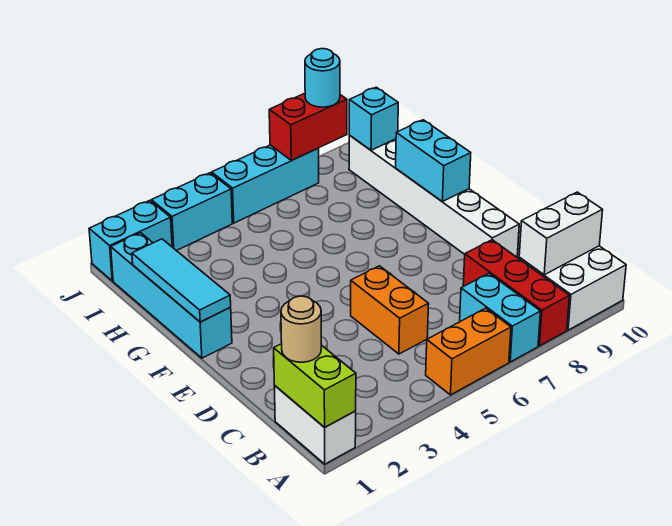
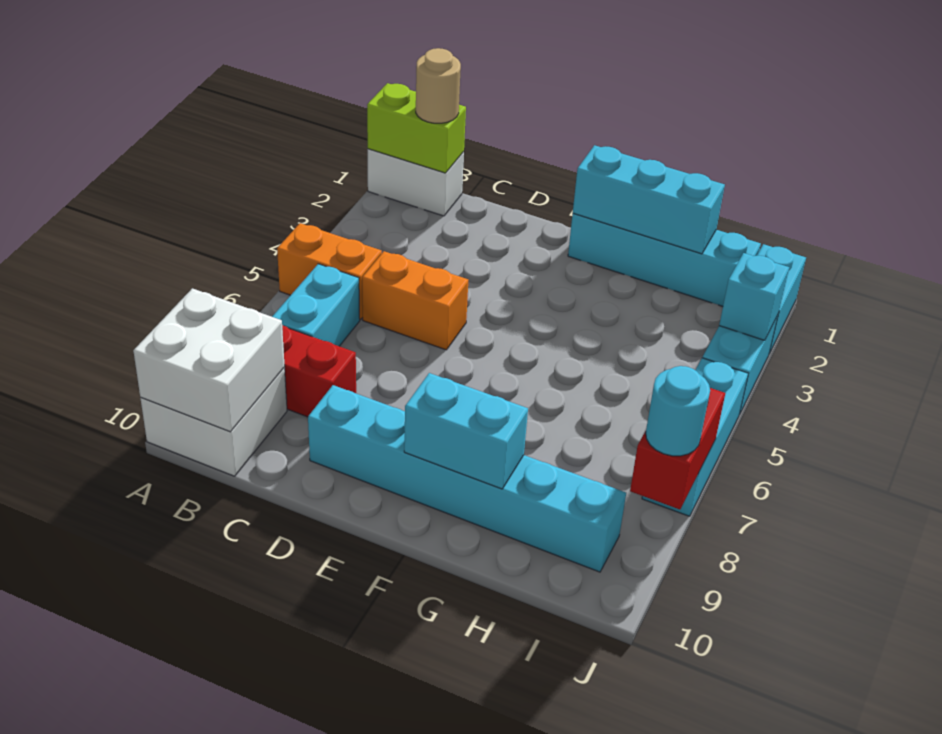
orange 1x2 brick [426,308,511,395] -> orange 1x2 brick turned to [277,223,382,320]
cyan 1x2 brick [460,273,541,362] -> cyan 1x2 brick turned to [272,264,360,346]
white 1x2 brick [519,192,603,275] -> white 2x2 brick [133,288,285,432]
white 1x6 brick [349,135,519,257] -> cyan 1x6 brick [308,385,626,572]
cyan 1x3 tile [132,239,231,322] -> cyan 1x3 brick [573,145,725,254]
cyan 1x1 brick [349,87,398,150] -> cyan 1x1 brick moved to [719,253,789,340]

